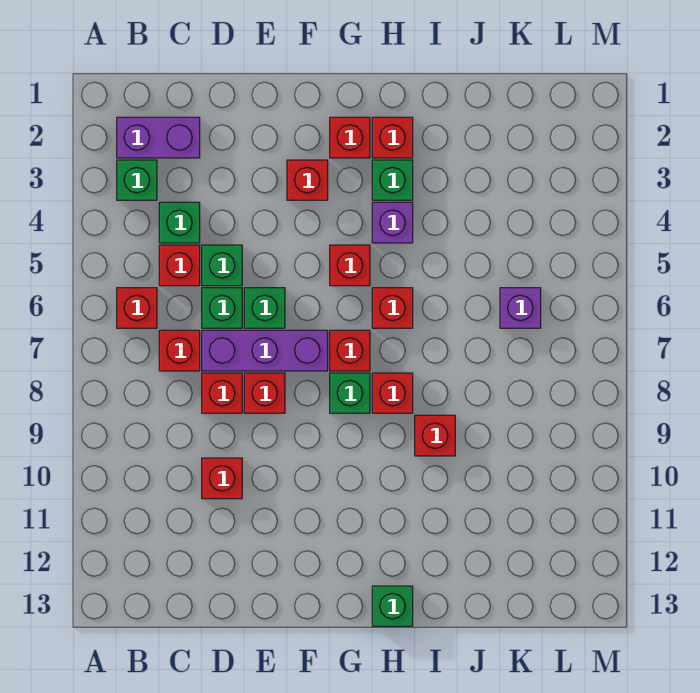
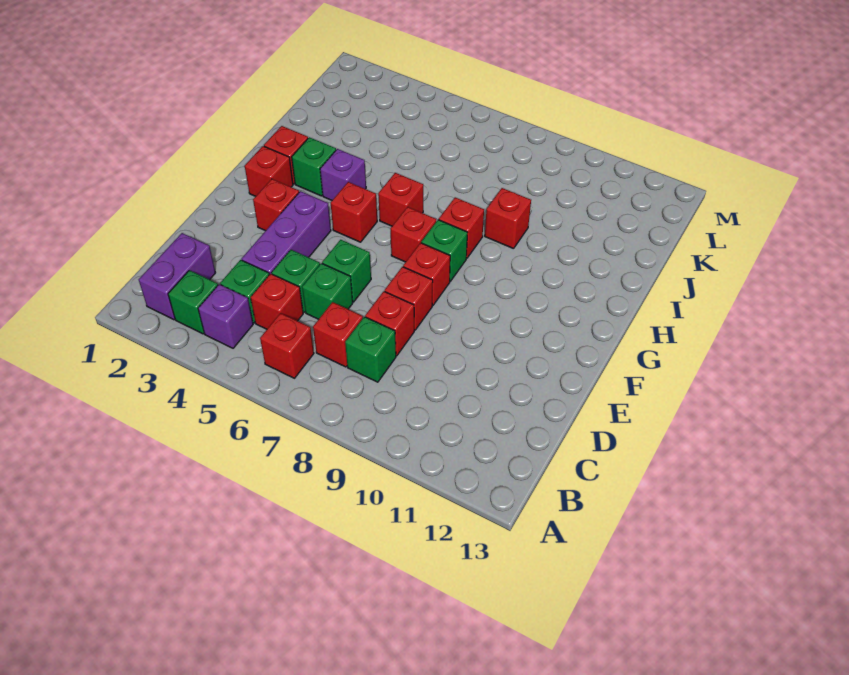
purple 1x3 brick [202,330,328,371] -> purple 1x3 brick moved to [242,191,331,275]
red 1x1 brick [202,458,242,499] -> red 1x1 brick moved to [403,243,450,305]
green 1x1 brick [372,586,413,626] -> green 1x1 brick moved to [345,317,396,382]
purple 1x1 brick [500,288,541,328] -> purple 1x1 brick moved to [198,284,253,348]

